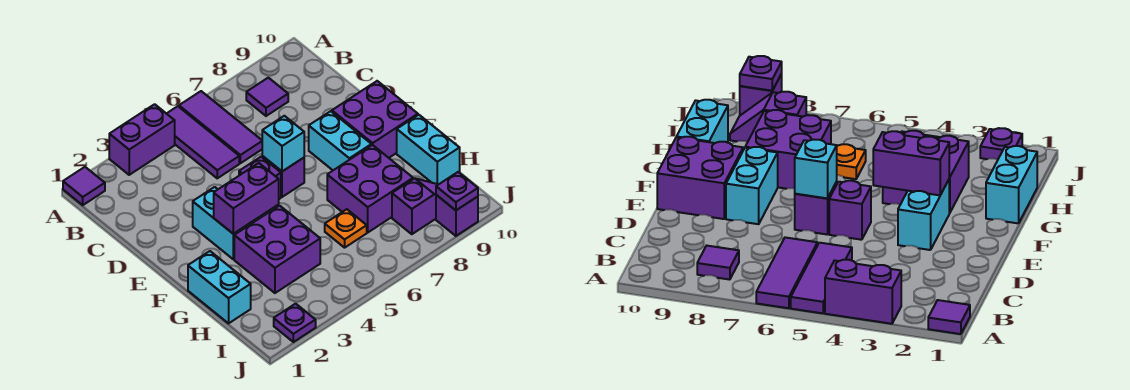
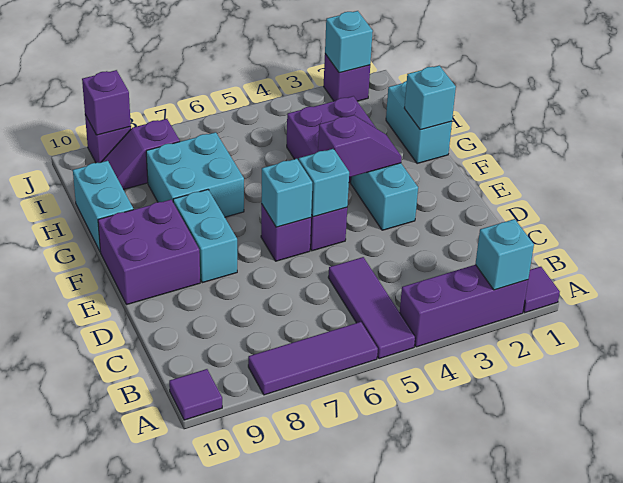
none -> cyan 1x1 brick [475,219,534,290]
purple 1x2 brick [109,104,175,175] -> purple 1x3 brick [400,265,528,347]
purple 1x3 tile [179,91,262,163] -> purple 1x3 tile turned to [248,322,378,395]
purple 1x1 tile [246,78,288,116] -> purple 1x1 tile moved to [169,369,222,420]
none -> cyan 1x1 brick [299,149,349,217]
purple 1x2 brick [214,163,279,234] -> purple 1x2 slope [318,115,402,177]
none -> cyan 1x1 brick [404,66,456,130]
purple 2x2 brick [327,145,413,232] -> cyan 2x2 brick [146,132,244,217]
orange 1x1 plate [325,209,367,248] -> none
purple 1x1 plate [274,304,316,342] -> purple 1x1 brick [324,54,370,101]
none -> cyan 1x1 brick [325,11,373,73]
purple 1x1 plate [436,172,478,210] -> purple 1x1 brick [82,70,131,135]

